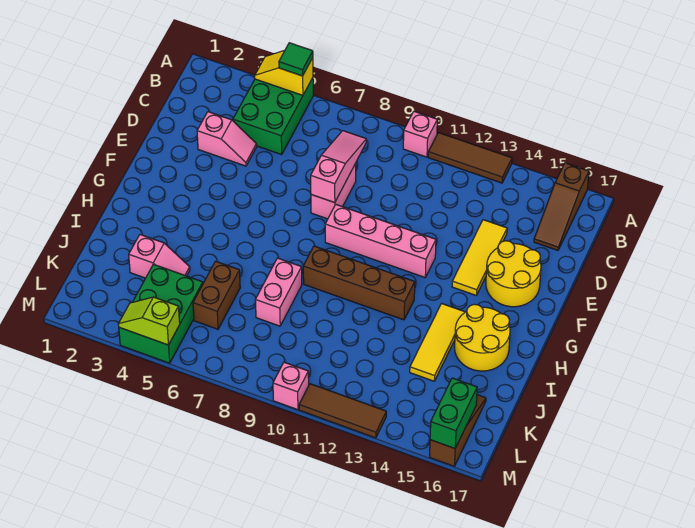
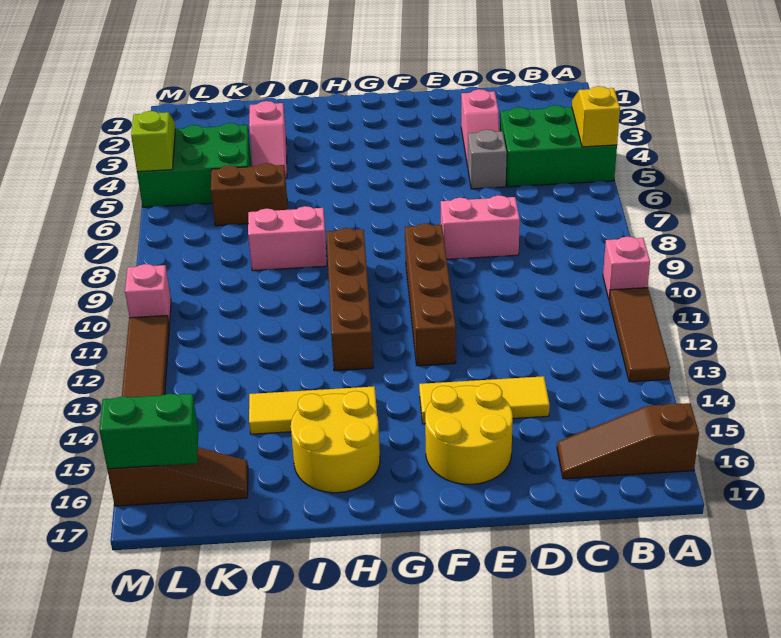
green 1x1 tile [279,43,313,76] -> none
pink 1x3 slope [311,131,366,203] -> none
none -> grey 1x1 brick [468,130,507,189]
pink 1x4 brick [325,205,436,277] -> brown 1x4 brick [405,223,456,366]

